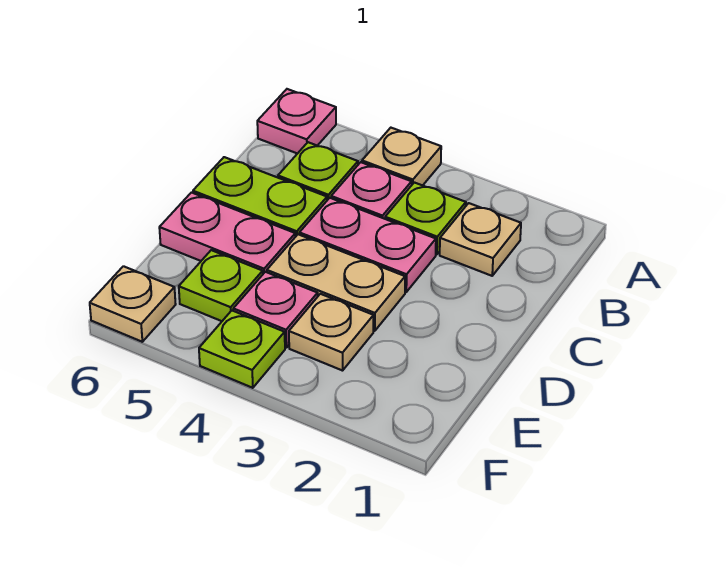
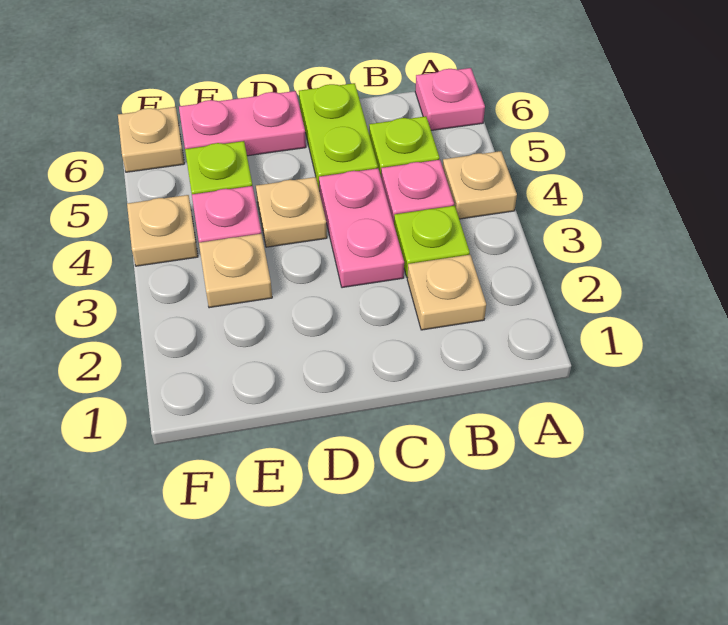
tan 1x2 plate [267,234,405,331] -> tan 1x1 plate [256,177,327,247]
pink 1x2 plate [159,193,295,274] -> pink 1x2 plate turned to [179,91,306,156]
lime 1x1 plate [199,311,285,388] -> tan 1x1 plate [127,195,198,266]

